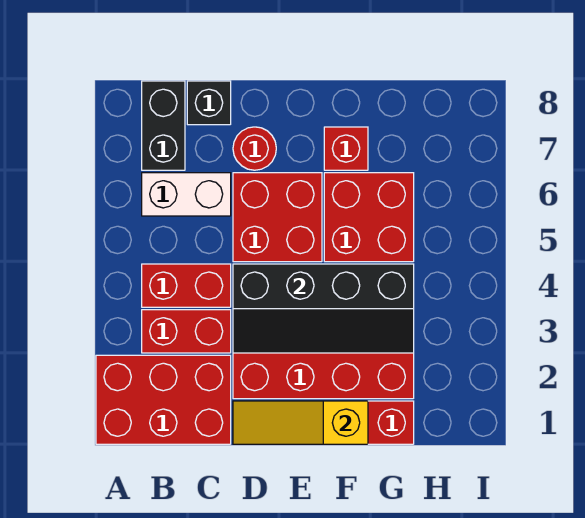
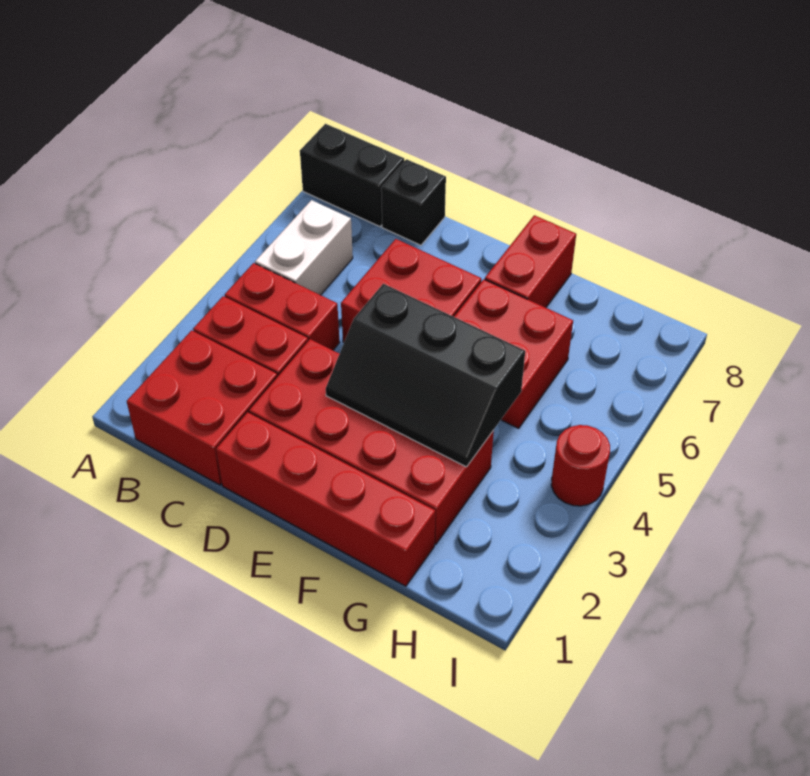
red 2x3 brick [96,355,231,444] -> red 2x2 brick [127,330,277,485]
white 1x2 brick [142,173,231,216] -> white 1x2 brick turned to [255,200,353,295]
black 1x2 brick [142,81,185,170] -> black 1x2 brick turned to [300,124,404,227]
yellow 1x3 slope [233,401,368,444] -> none
black 2x4 slope [233,264,414,353] -> black 2x3 slope [326,284,525,467]
red 1x1 round brick [233,127,276,170] -> red 1x1 round brick moved to [551,425,610,506]
red 1x1 brick [324,127,368,170] -> red 1x2 brick [485,215,576,308]

